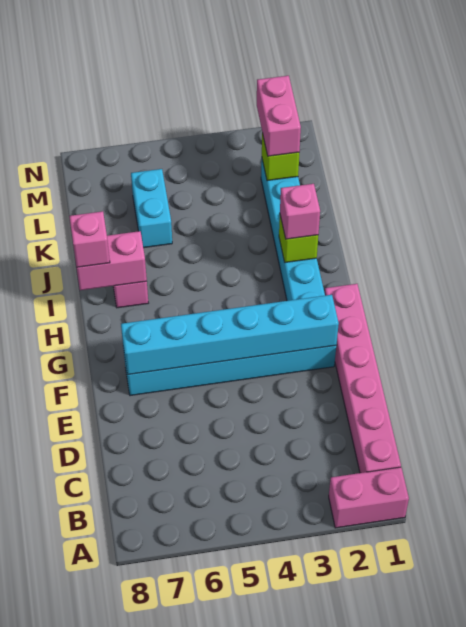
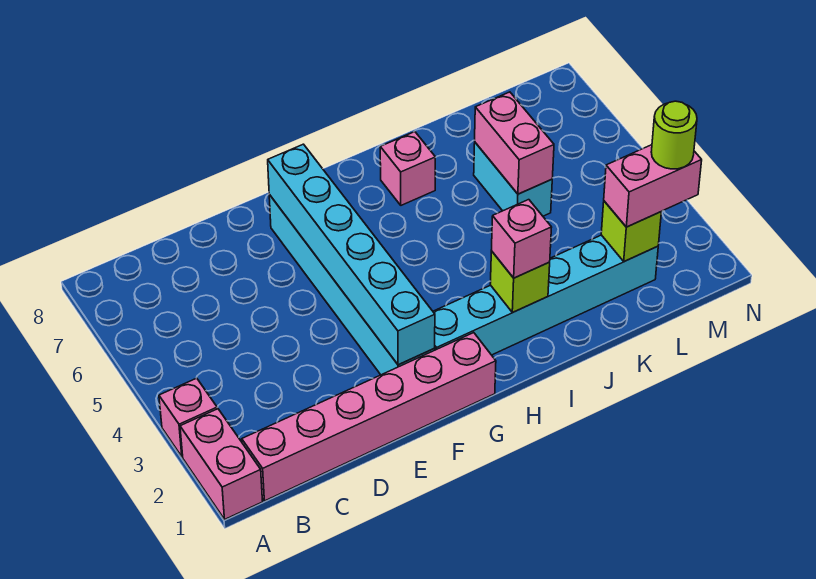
pink 1x2 brick [77,231,147,290] -> pink 1x2 brick moved to [475,92,554,194]
pink 1x1 brick [69,211,110,267] -> pink 1x1 brick moved to [159,378,217,457]
cyan 1x2 brick [131,169,172,248] -> cyan 1x2 brick turned to [474,143,552,216]
none -> lime 1x1 round brick [651,101,697,169]

